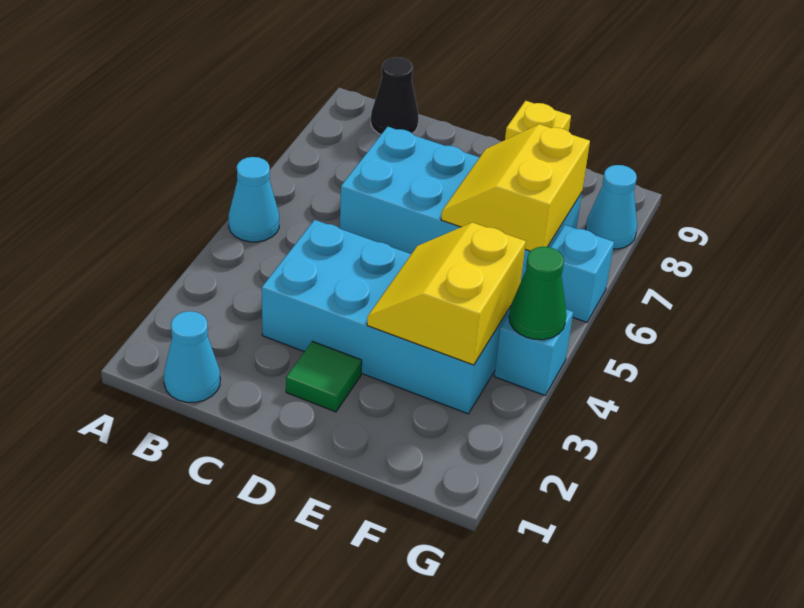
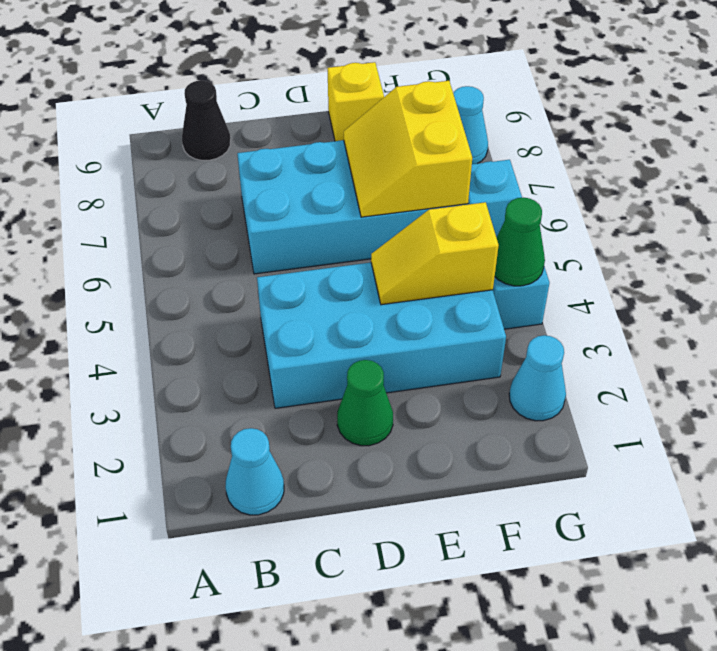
cyan 1x1 cone [228,157,279,242] -> cyan 1x1 cone moved to [509,335,566,421]
green 1x1 tile [286,341,362,412] -> green 1x1 cone [337,360,393,446]
yellow 2x2 slope [367,223,526,365] -> yellow 1x2 slope [371,202,499,305]

